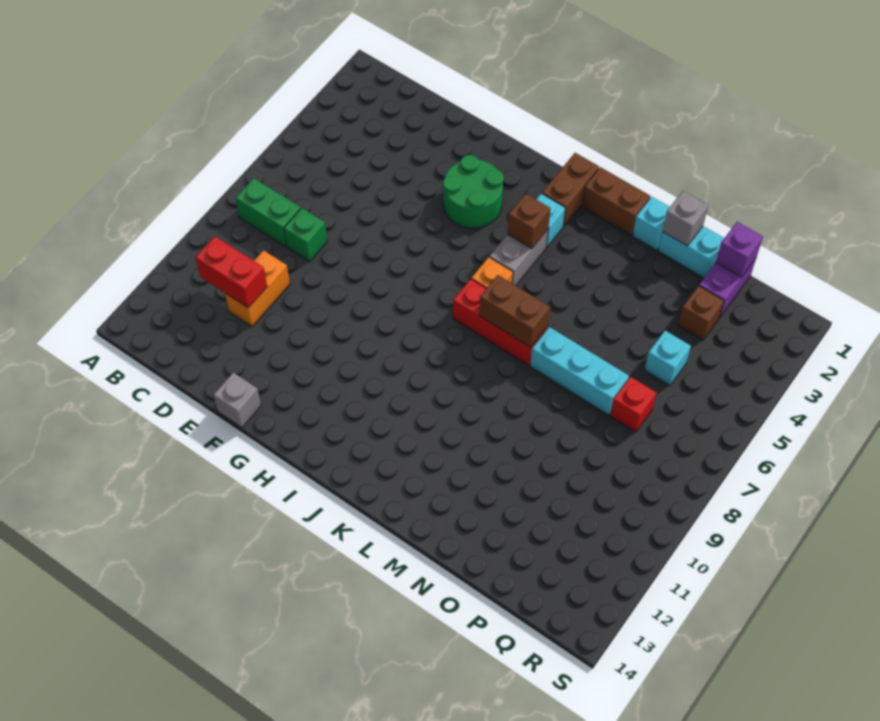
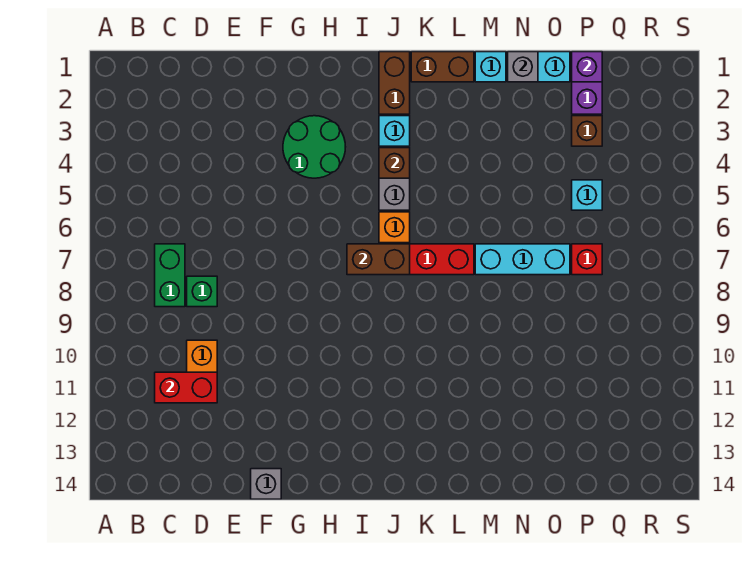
green 1x2 brick [236,178,301,247] -> green 1x2 brick turned to [155,244,185,307]
brown 1x2 brick [479,275,550,348] -> brown 1x2 brick moved to [347,244,410,275]

